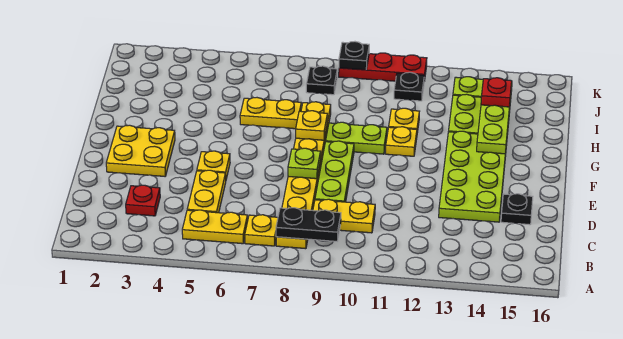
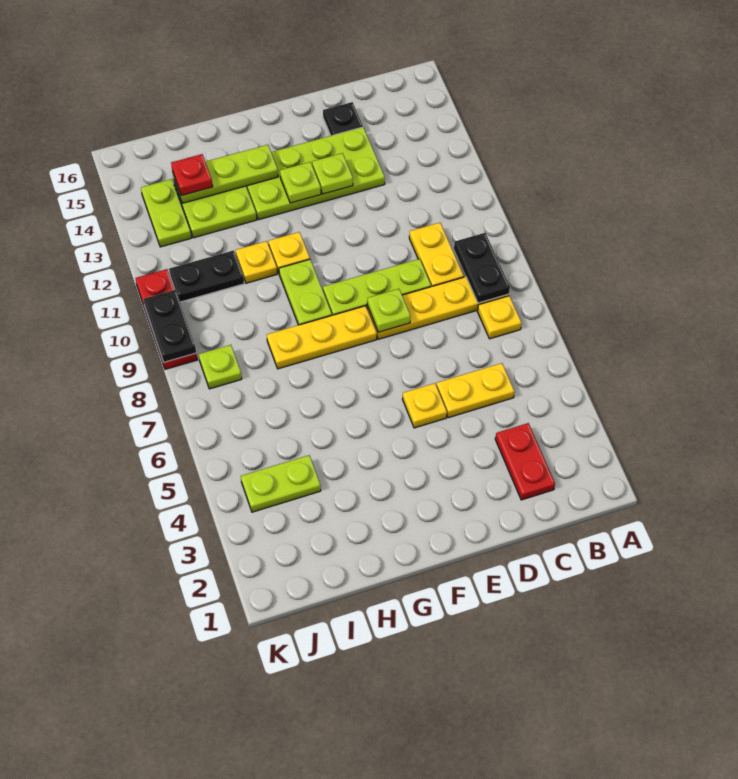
yellow 1x2 plate [182,210,248,244] -> none
red 1x1 plate [126,185,160,216] -> red 1x2 plate [495,423,555,500]
yellow 2x2 plate [106,125,175,176] -> none
none -> lime 1x1 plate [312,153,353,194]
none -> lime 1x1 plate [280,162,321,203]
yellow 1x1 plate [296,111,327,140] -> none
yellow 1x2 plate [240,98,301,129] -> none
none -> lime 1x2 plate [241,455,321,512]
black 1x1 plate [306,66,337,95] -> lime 1x1 plate [199,345,242,389]
black 1x1 plate [394,72,424,101] -> black 1x2 plate [169,250,244,302]
black 1x1 plate [339,42,369,70] -> black 1x2 plate [143,290,196,362]

